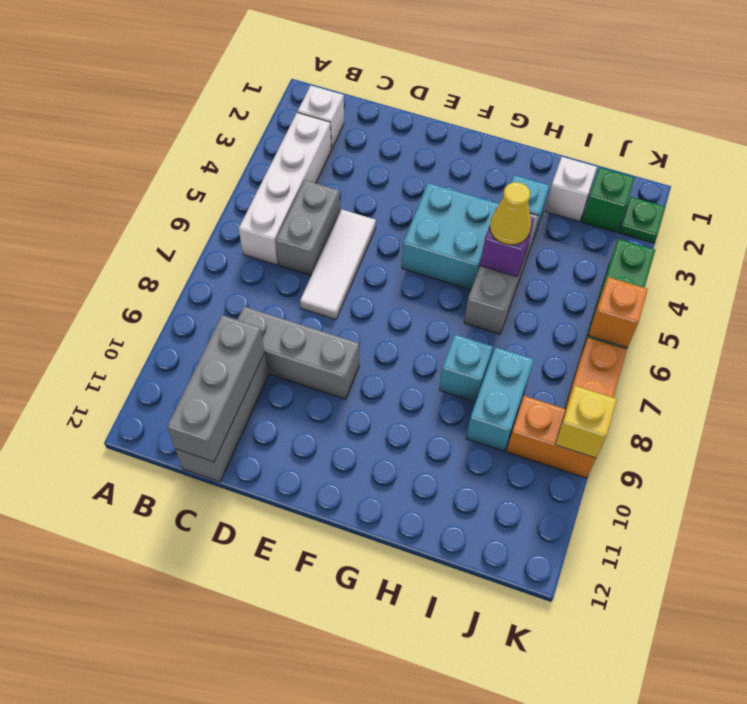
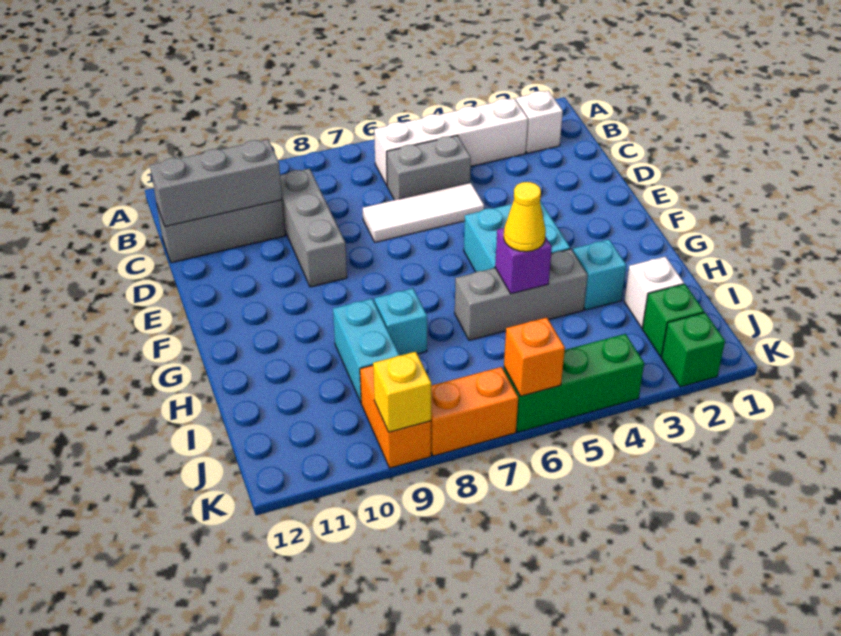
cyan 1x2 brick [466,347,534,451] -> cyan 1x2 brick turned to [333,299,400,402]
green 1x1 plate [619,197,665,243] -> green 1x1 brick [661,313,725,387]

